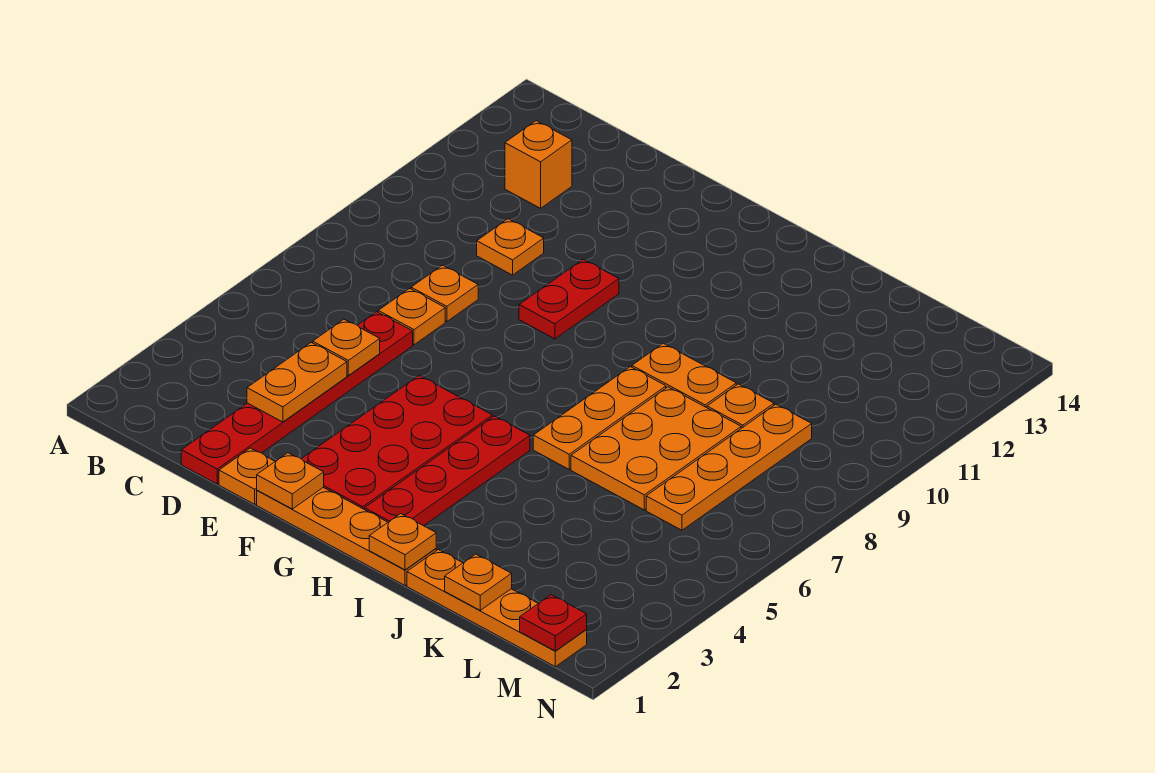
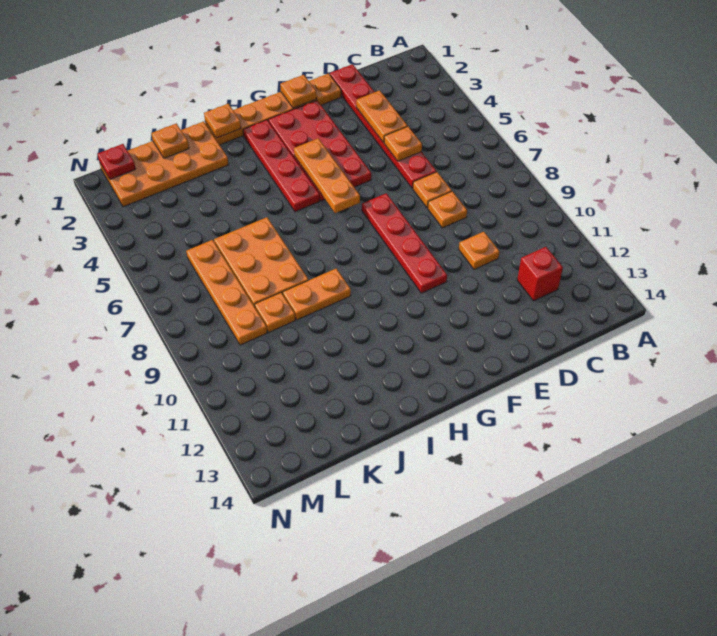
orange 1x1 brick [505,121,572,208] -> red 1x1 brick [517,247,563,301]
red 1x2 plate [519,259,619,339] -> red 1x4 plate [362,193,447,293]
orange 1x3 plate [533,367,666,469] -> orange 1x3 plate moved to [294,138,360,213]
orange 1x4 plate [407,550,587,667] -> orange 2x4 plate [100,121,229,207]

